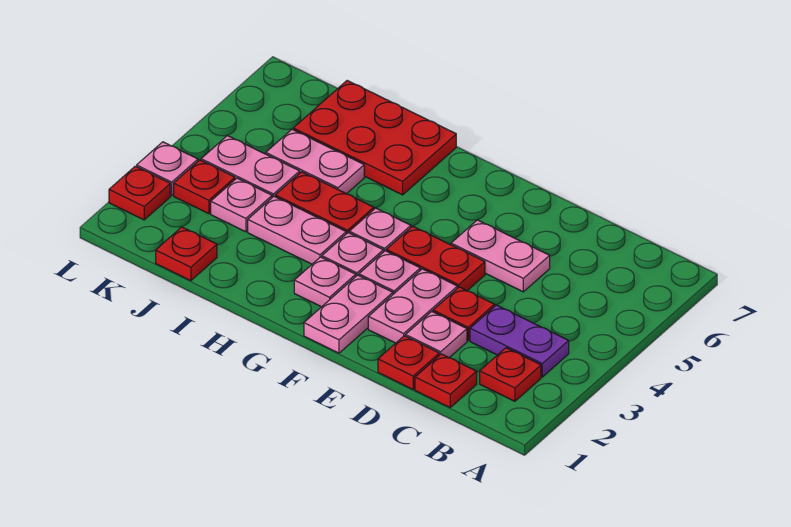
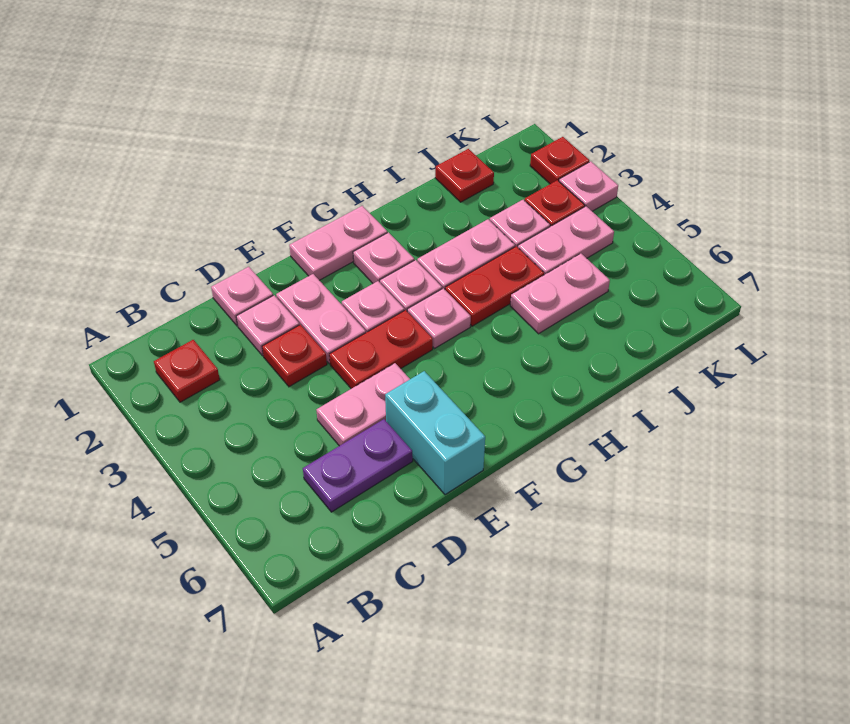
purple 1x2 plate [470,305,569,377] -> purple 1x2 plate moved to [303,419,413,512]
red 1x1 plate [415,354,477,407] -> none
red 1x1 plate [378,336,439,389] -> pink 1x1 plate [211,267,273,326]
none -> cyan 1x2 brick [385,371,485,495]
pink 1x2 plate [304,275,393,353] -> pink 1x2 plate turned to [289,206,387,280]
red 2x3 plate [293,81,456,195] -> none

